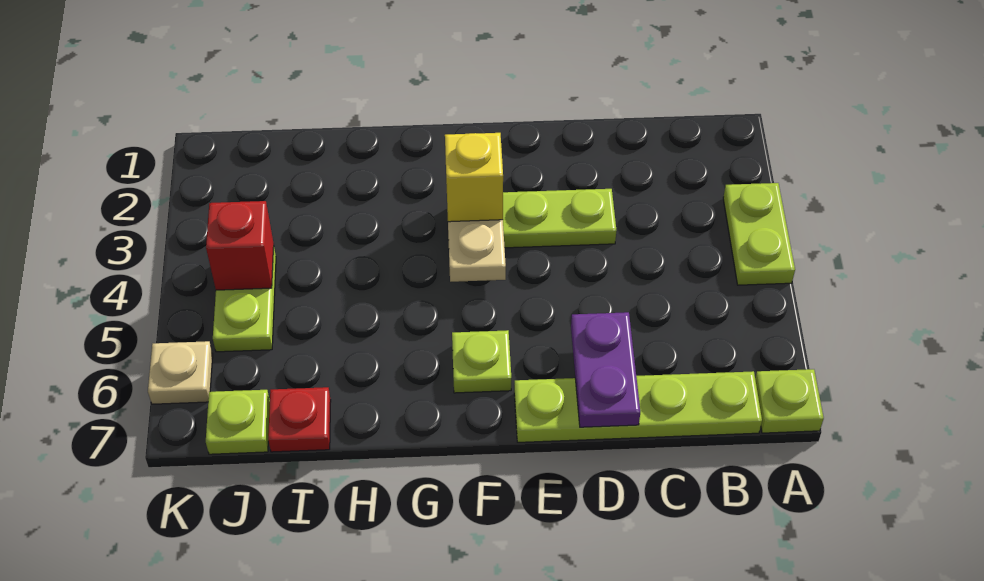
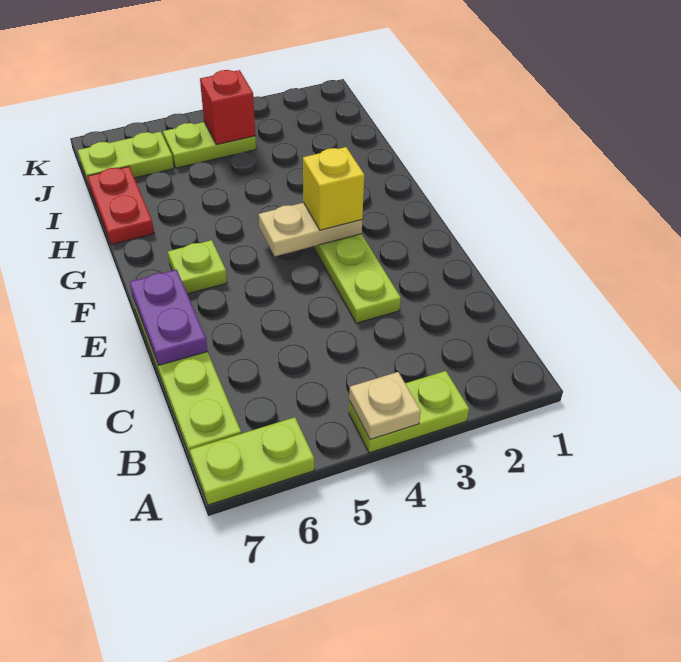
lime 1x1 plate [755,369,824,433] -> lime 1x2 plate [190,417,314,505]
purple 1x2 plate [571,312,640,427] -> purple 1x2 plate turned to [130,270,208,366]
red 1x1 plate [268,387,331,452] -> red 1x2 plate [87,167,154,245]
lime 1x1 plate [206,390,270,454] -> lime 1x2 plate [78,132,174,187]
tan 1x1 plate [148,341,213,404] -> tan 1x1 plate moved to [349,372,421,439]

